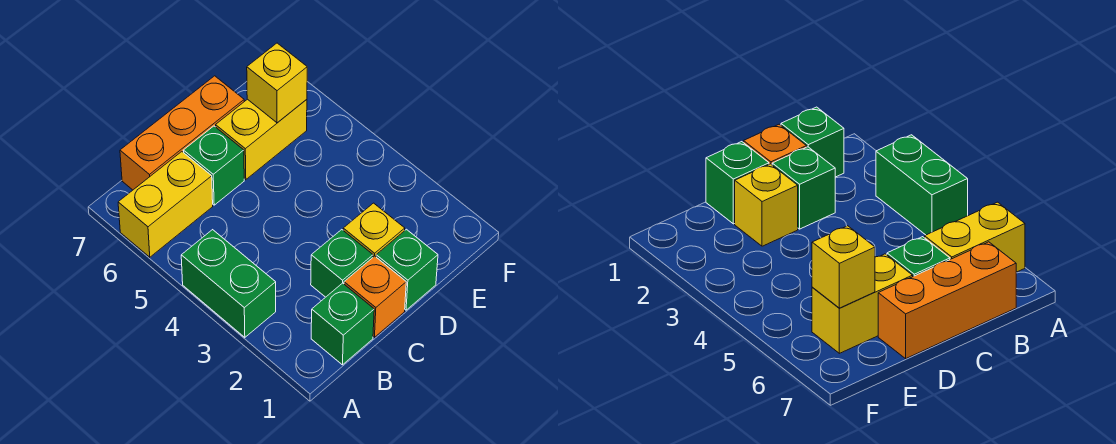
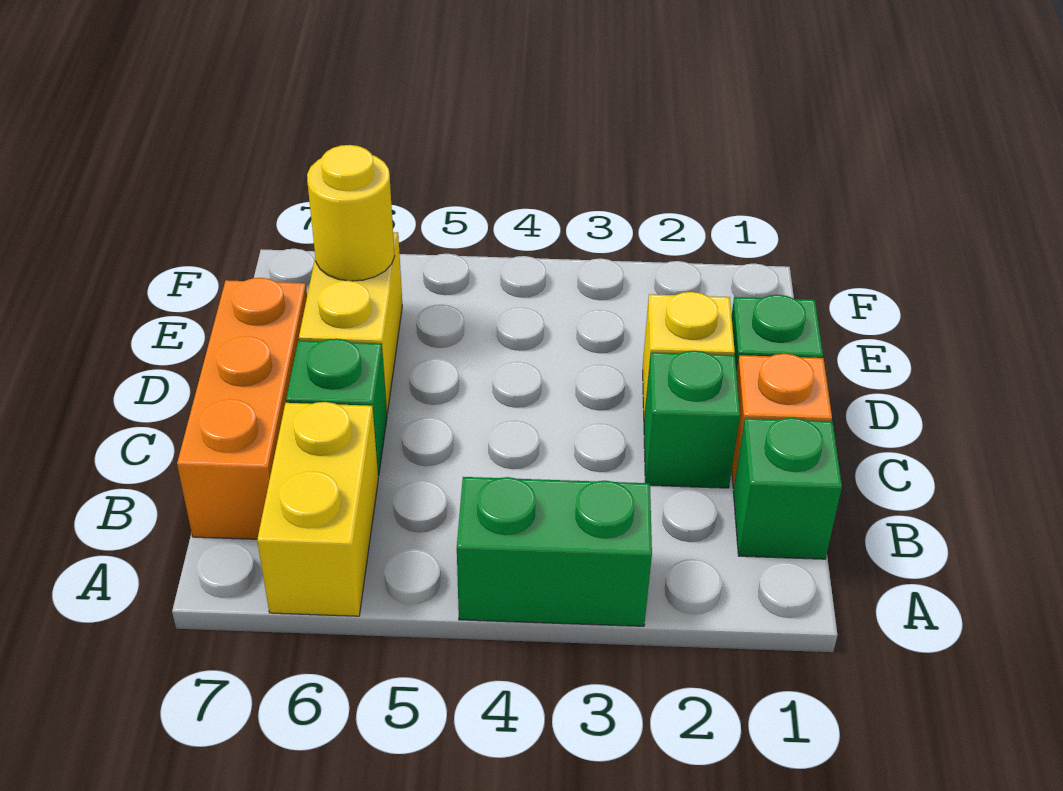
yellow 1x1 brick [247,43,307,123] -> yellow 1x1 round brick [307,145,395,281]

